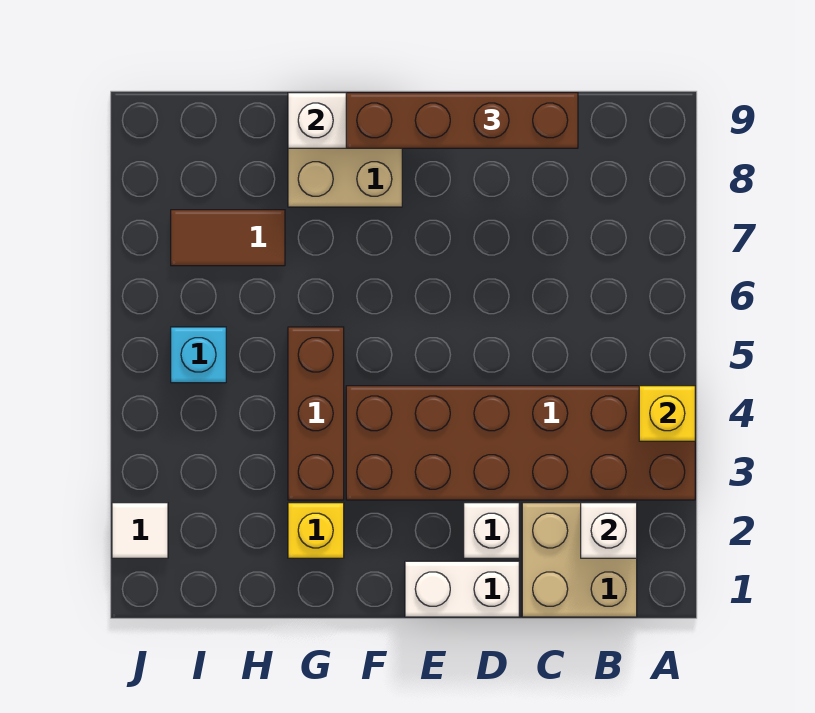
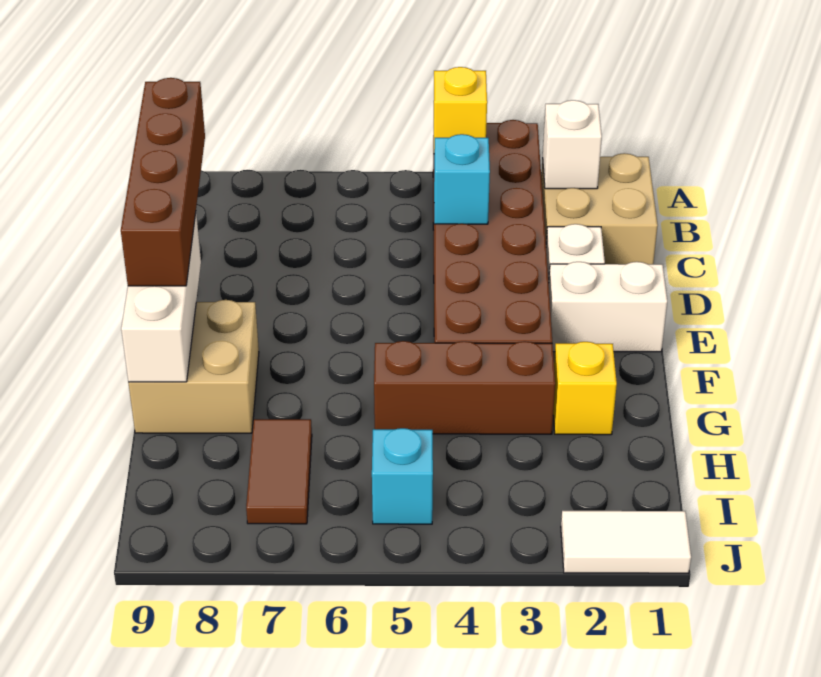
none -> cyan 1x1 brick [434,134,490,224]
white 1x2 brick [405,561,519,617] -> white 1x2 brick turned to [549,262,667,352]
white 1x1 tile [112,503,168,558] -> white 1x2 tile [561,511,691,573]

